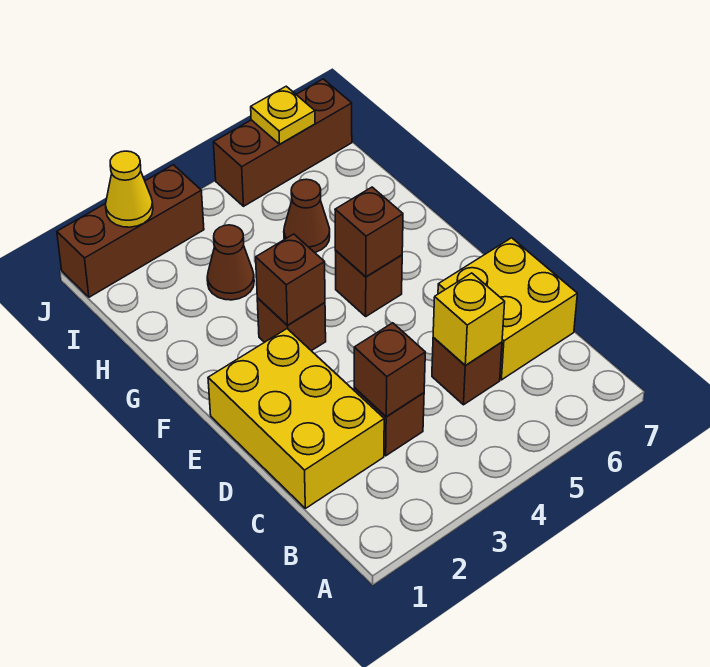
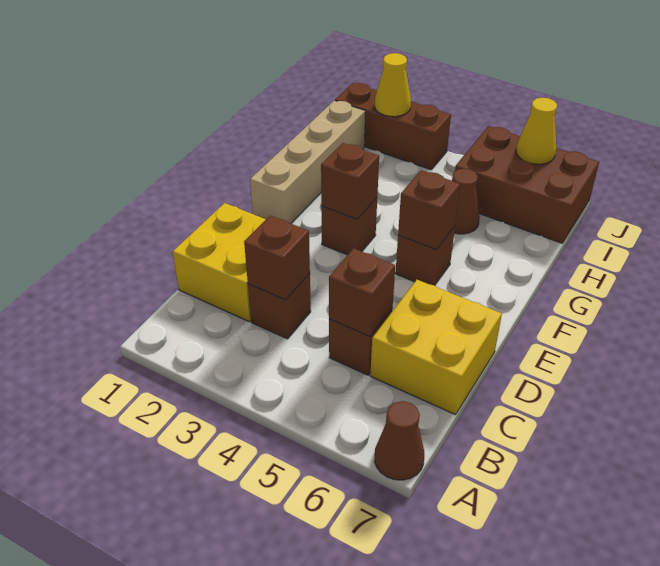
yellow 2x3 brick [208,329,384,508] -> yellow 2x2 brick [173,203,266,321]
yellow 1x1 brick [433,273,505,365] -> brown 1x1 brick [329,248,395,336]
none -> tan 1x4 brick [250,100,365,223]
brown 1x1 cone [207,225,254,300] -> brown 1x1 cone moved to [375,401,424,480]
brown 1x3 brick [214,79,352,206] -> brown 2x3 brick [455,126,599,243]
yellow 1x1 plate [251,86,315,144] -> yellow 1x1 cone [516,98,557,164]

